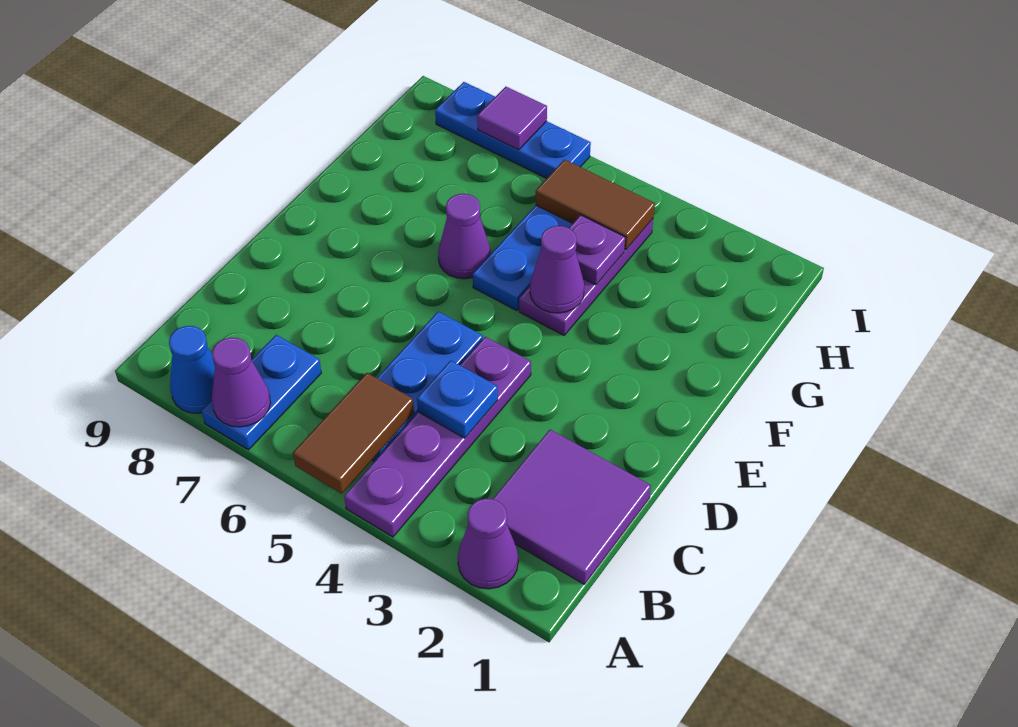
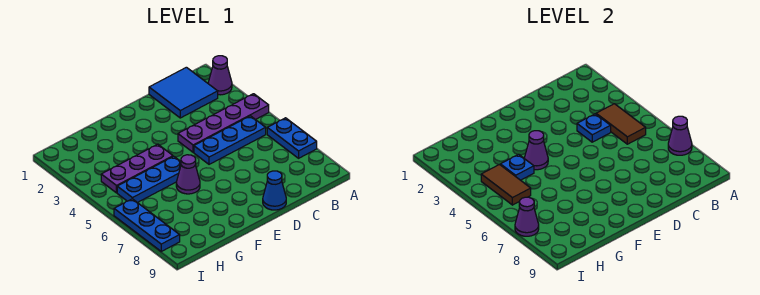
brown 1x2 tile [293,373,414,494] -> brown 1x2 tile turned to [596,104,646,144]
blue 1x2 plate [202,335,321,450] -> blue 1x2 plate turned to [267,118,317,158]
blue 1x1 cone [169,326,215,413] -> blue 1x1 cone moved to [263,171,286,210]
purple 2x2 tile [493,430,651,584] -> blue 2x2 tile [149,67,218,118]
purple 1x1 plate [569,215,626,285] -> blue 1x1 plate [500,154,534,180]
purple 1x1 tile [477,87,547,150] -> purple 1x1 cone [515,197,539,236]

